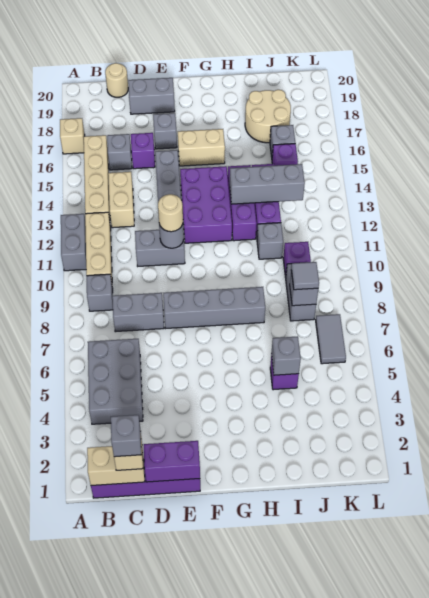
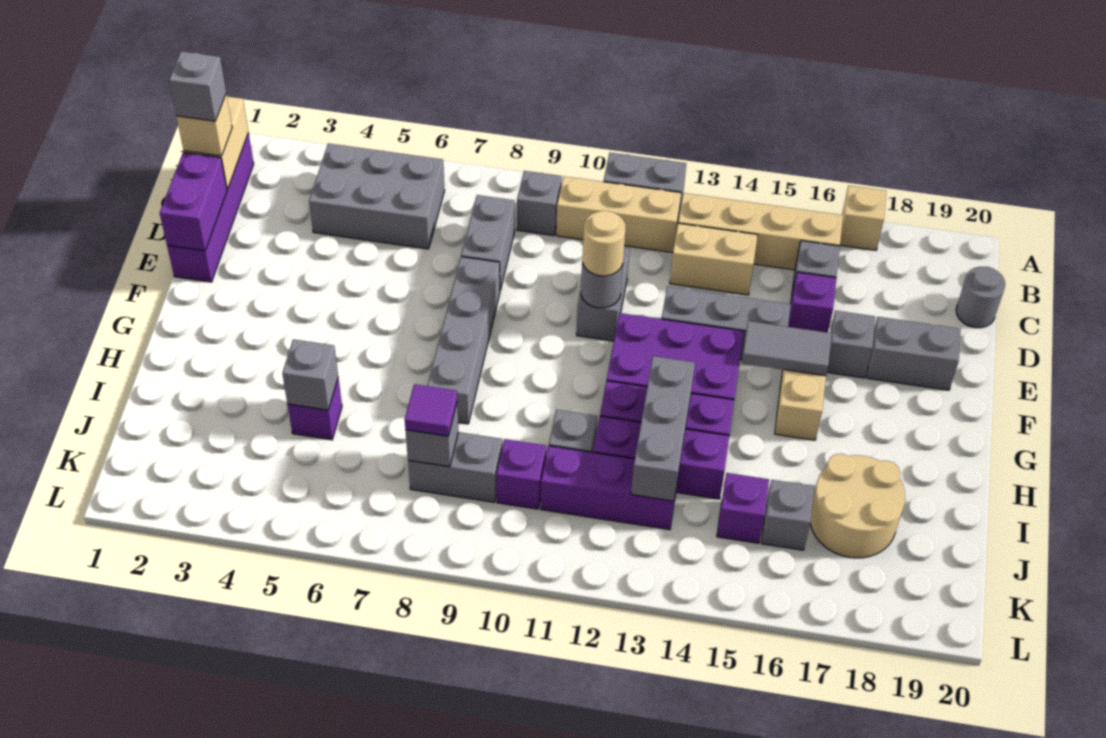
tan 1x1 round brick [105,63,128,97] -> grey 1x1 round brick [956,267,1005,328]
grey 1x2 brick [128,78,175,114] -> grey 1x2 brick turned to [867,317,961,390]
grey 1x1 tile [291,262,319,290] -> purple 1x1 tile [405,384,457,436]
none -> purple 1x3 brick [541,446,678,530]
grey 1x2 tile [316,314,346,364] -> grey 1x2 tile moved to [742,321,832,376]

